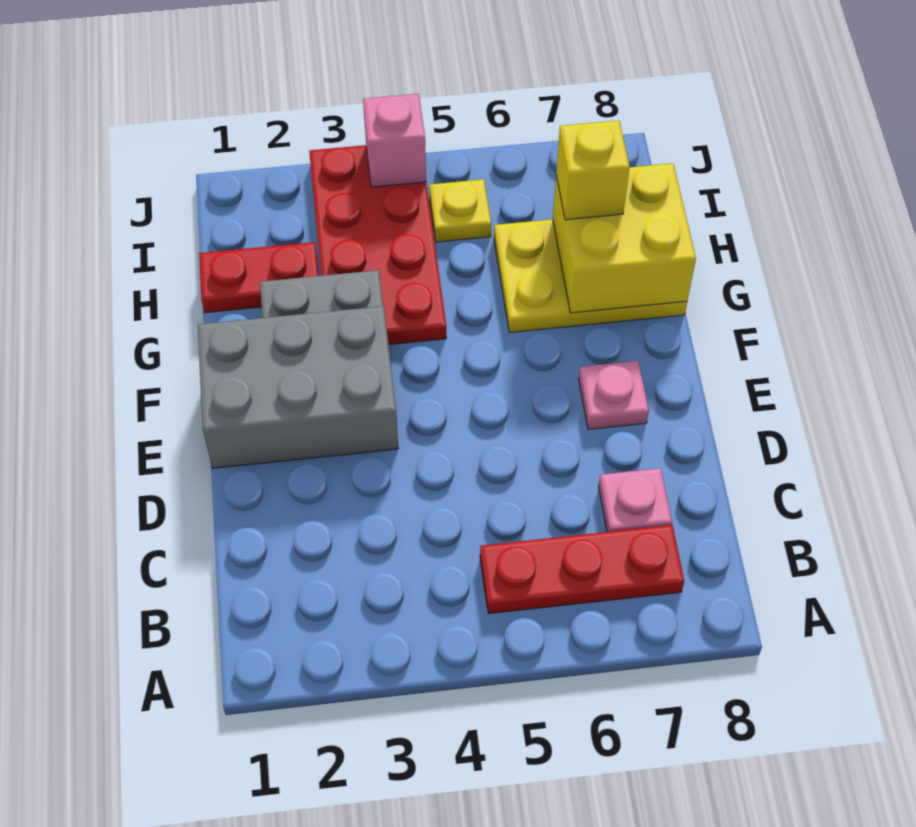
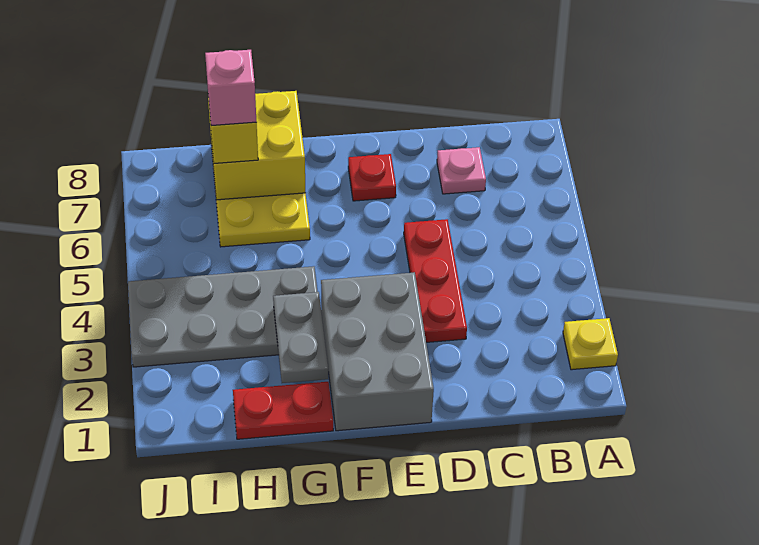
red 1x3 plate [480,525,684,614] -> red 1x3 plate moved to [404,219,467,342]
pink 1x1 plate [579,361,649,429] -> red 1x1 plate [348,154,396,201]
red 2x4 plate [309,145,446,345] -> grey 2x4 plate [128,266,318,367]
red 1x2 plate [199,242,319,313] -> red 1x2 plate turned to [233,382,333,439]
yellow 1x1 plate [429,179,491,242] -> yellow 1x1 plate moved to [563,318,618,370]
pink 1x1 brick [363,94,426,187] -> pink 1x1 brick moved to [205,50,256,126]

